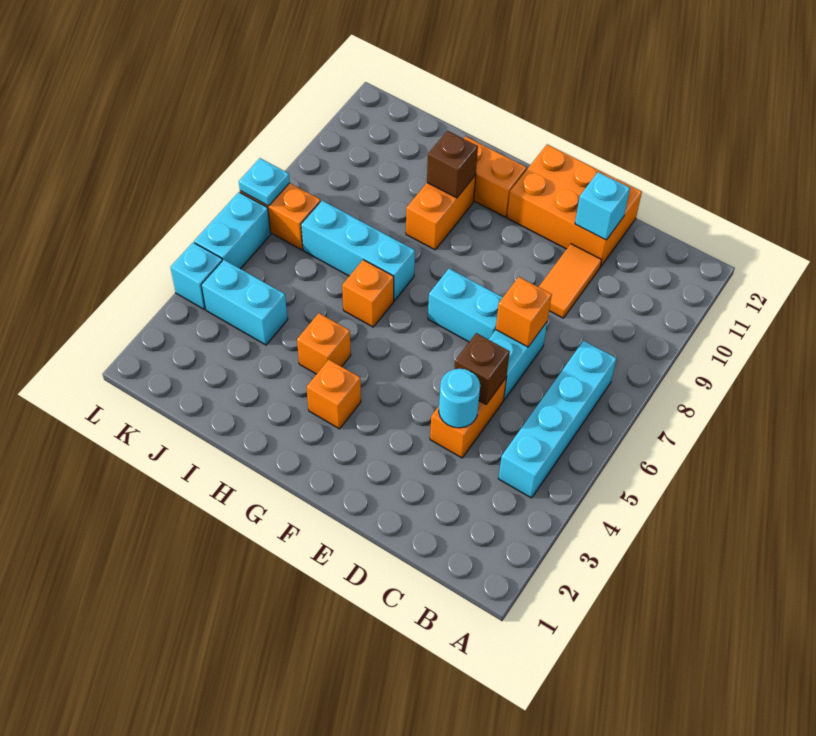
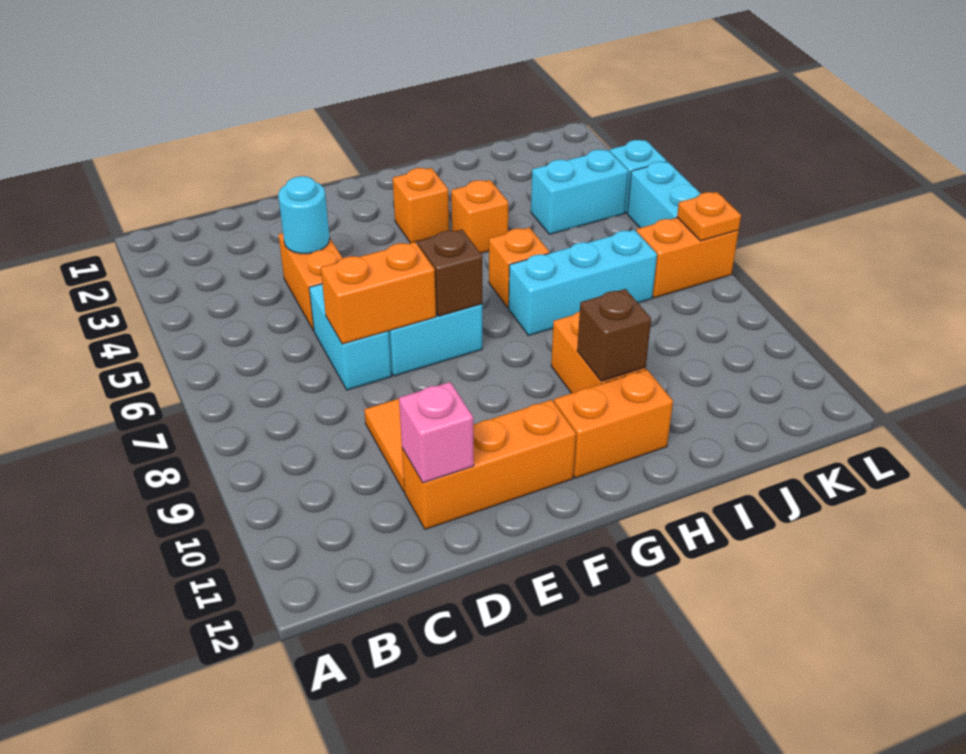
cyan 1x4 brick [498,341,617,498] -> none
brown 1x1 brick [455,333,510,404] -> brown 1x1 brick moved to [418,230,482,316]
orange 1x1 brick [496,277,552,347] -> orange 1x2 brick [321,242,436,344]
orange 2x3 brick [507,144,642,267] -> orange 1x3 brick [402,400,576,529]
cyan 1x1 brick [575,172,630,240] -> pink 1x1 brick [399,382,474,483]
cyan 1x1 plate [239,158,290,206] -> orange 1x1 plate [677,192,741,241]

